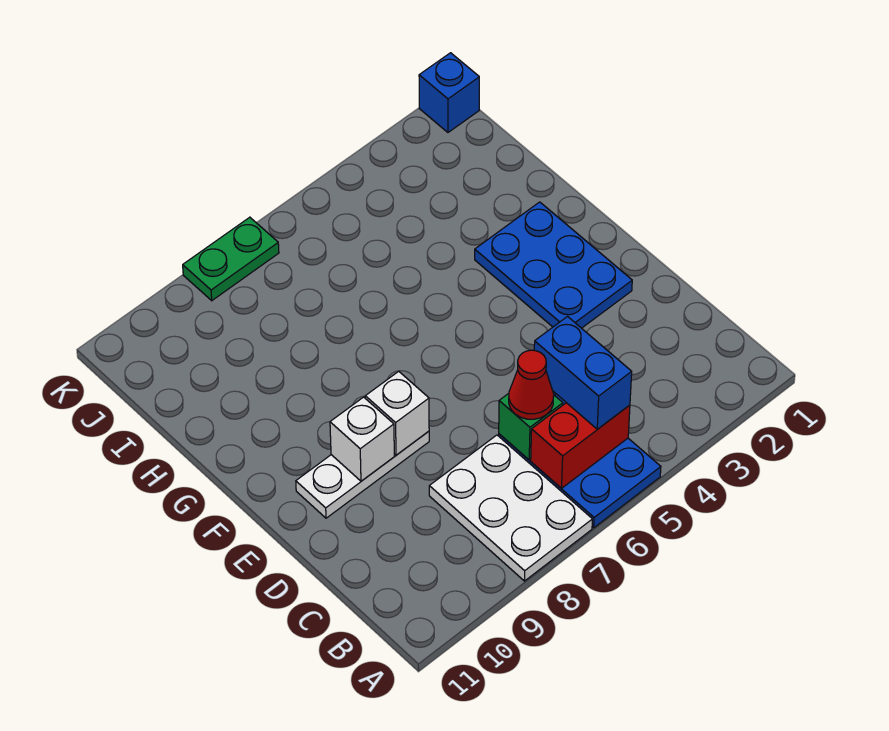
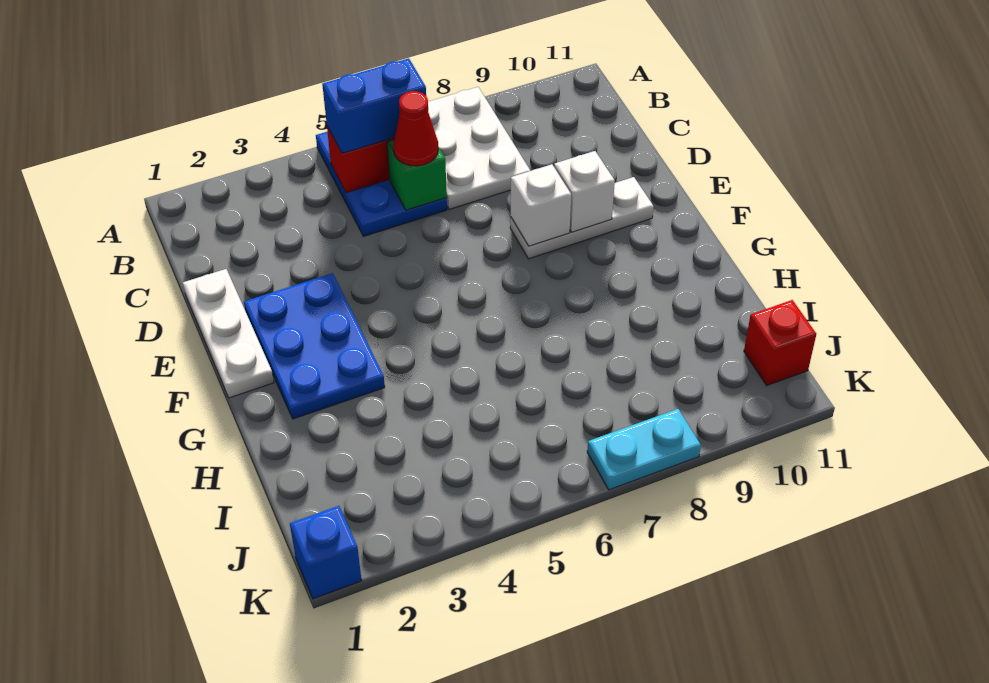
blue 1x2 brick [534,317,632,429] -> blue 1x2 brick turned to [322,58,426,153]
none -> white 1x3 plate [183,269,274,398]
none -> red 1x1 brick [744,300,816,385]
green 1x2 plate [183,217,279,301] -> cyan 1x2 plate [587,409,701,490]

